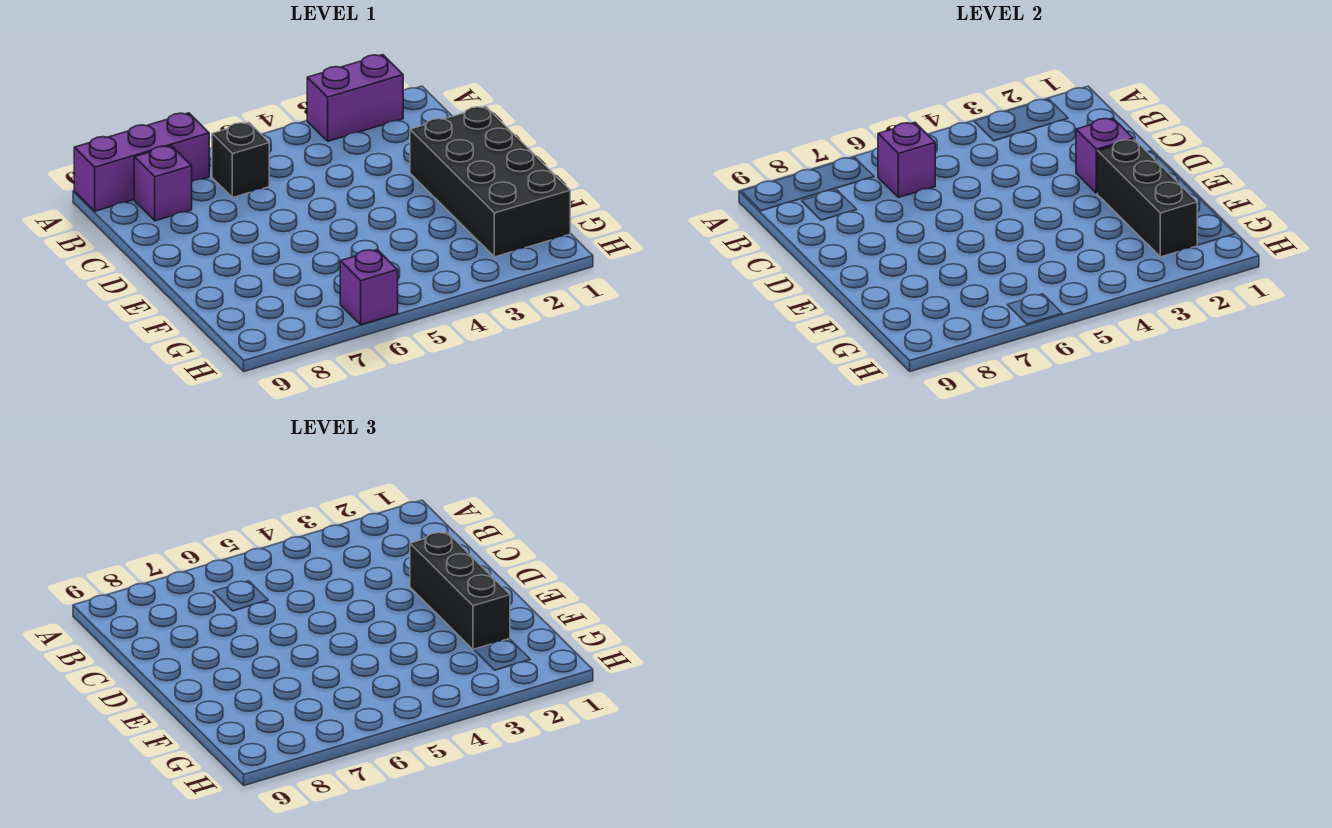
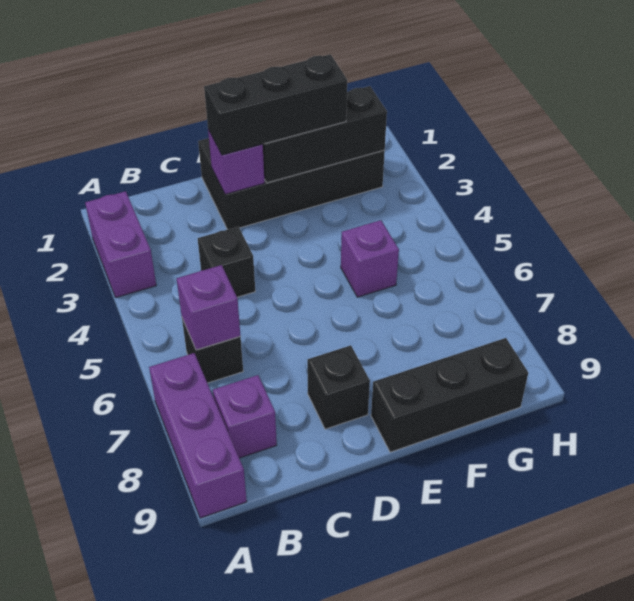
none -> black 1x1 brick [198,227,255,297]
none -> black 1x1 brick [307,345,370,429]
none -> black 1x3 brick [371,338,528,452]
purple 1x1 brick [340,250,398,325] -> purple 1x1 brick moved to [341,220,399,297]

